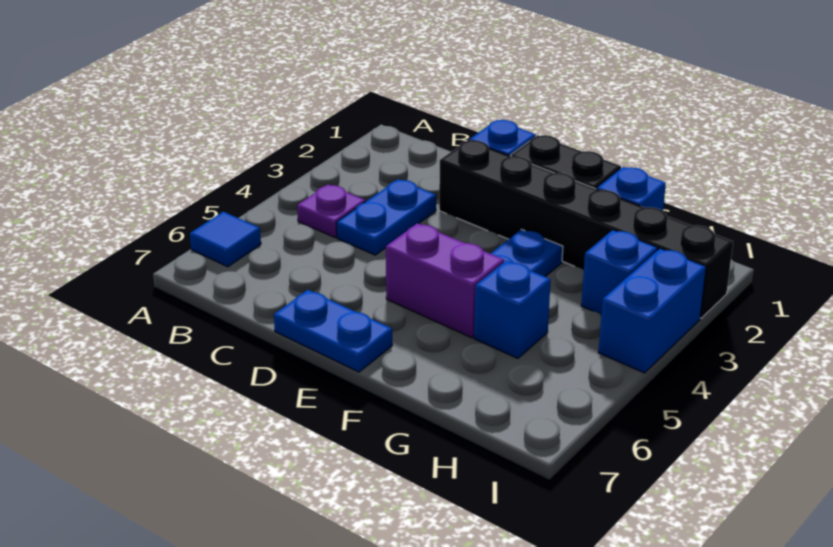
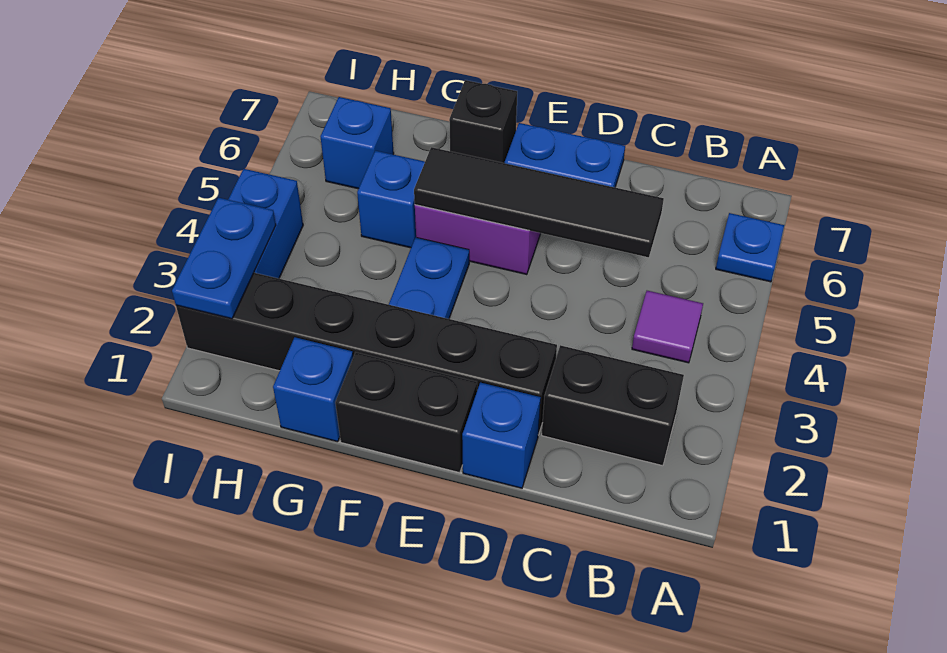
blue 1x1 tile [190,212,261,267] -> blue 1x1 plate [716,213,784,282]
none -> black 1x2 brick [542,345,684,466]
purple 1x1 plate [297,185,365,238] -> purple 1x1 tile [632,291,703,363]
blue 1x2 plate [337,179,436,255] -> blue 1x2 plate moved to [172,198,276,319]
none -> black 1x4 tile [414,147,664,257]
none -> black 1x1 brick [449,80,517,163]
blue 1x1 brick [581,230,658,314] -> blue 1x1 brick moved to [321,97,394,189]

